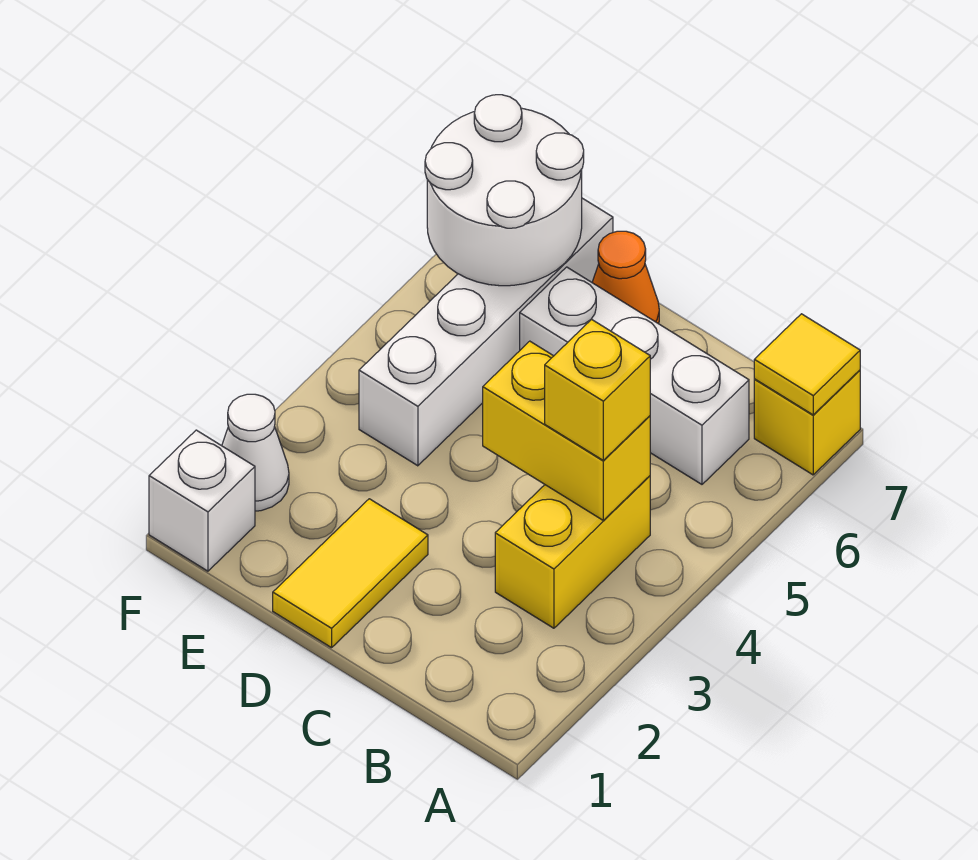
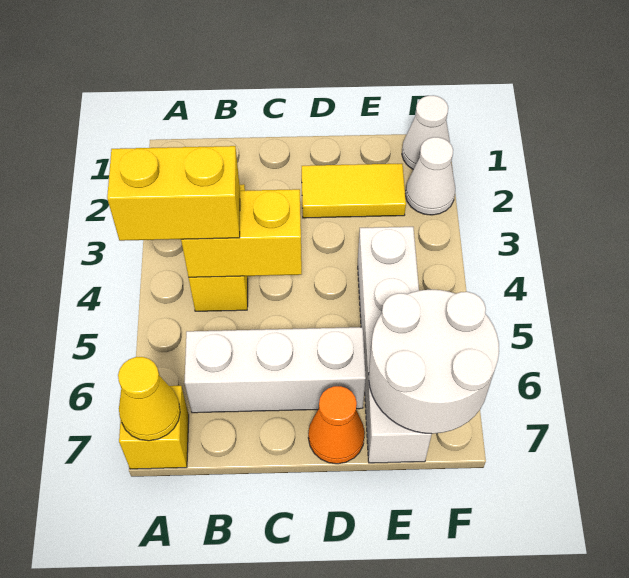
yellow 1x1 tile [754,314,860,415] -> yellow 1x1 cone [118,357,180,441]
yellow 1x1 brick [545,319,650,460] -> yellow 1x2 brick [107,146,240,241]
yellow 1x2 tile [273,499,428,648] -> yellow 1x2 tile turned to [302,164,406,218]
white 1x1 brick [149,430,255,571] -> white 1x1 cone [402,95,450,170]

